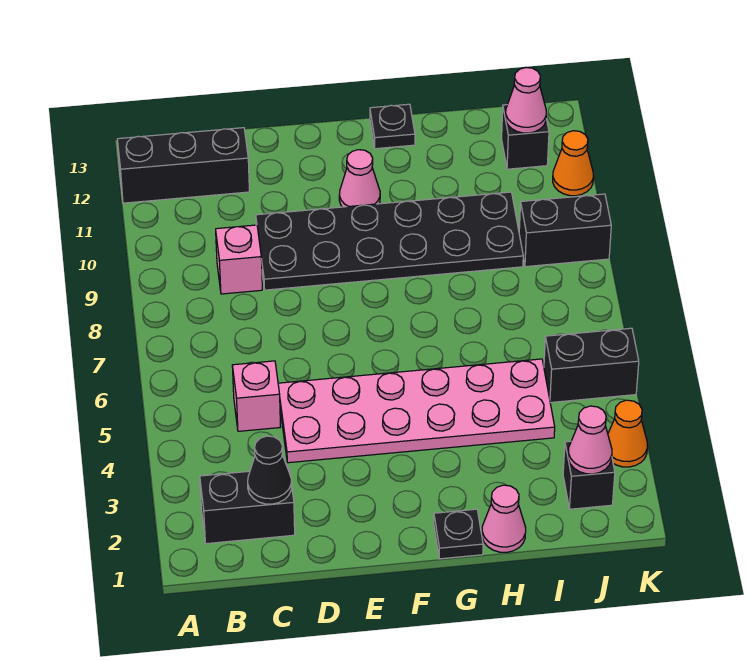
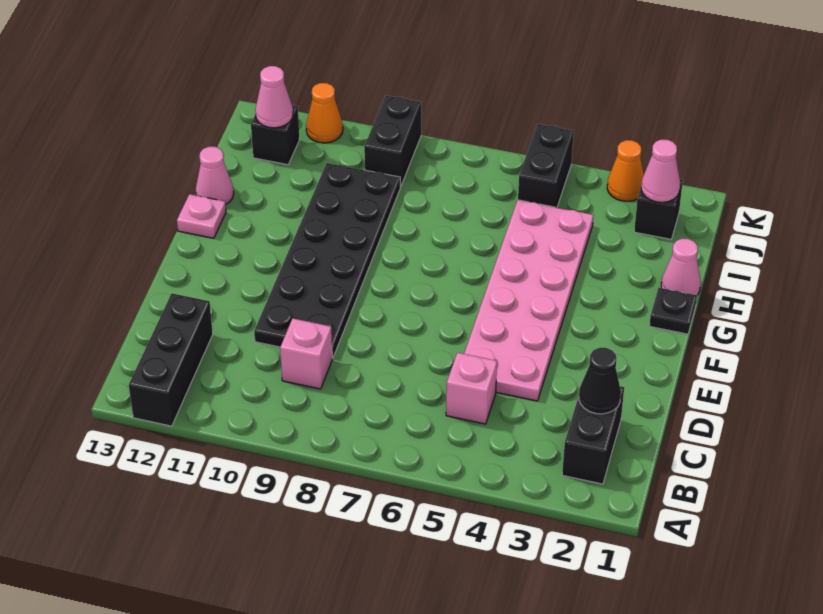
pink 1x1 cone [339,150,380,207] -> pink 1x1 cone moved to [196,147,234,205]
black 1x1 plate [370,104,415,149] -> pink 1x1 plate [177,194,226,238]

